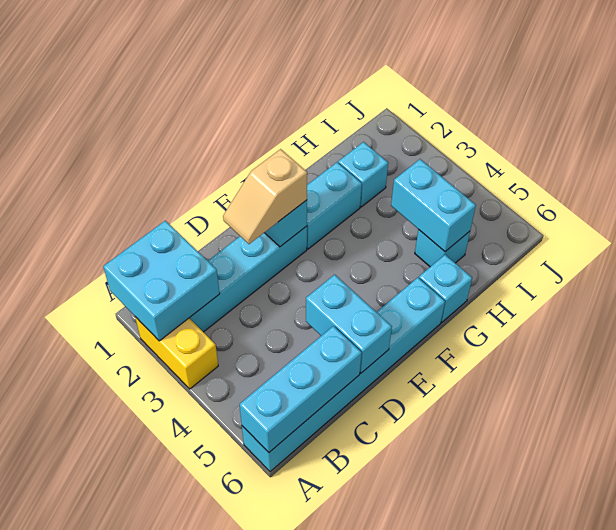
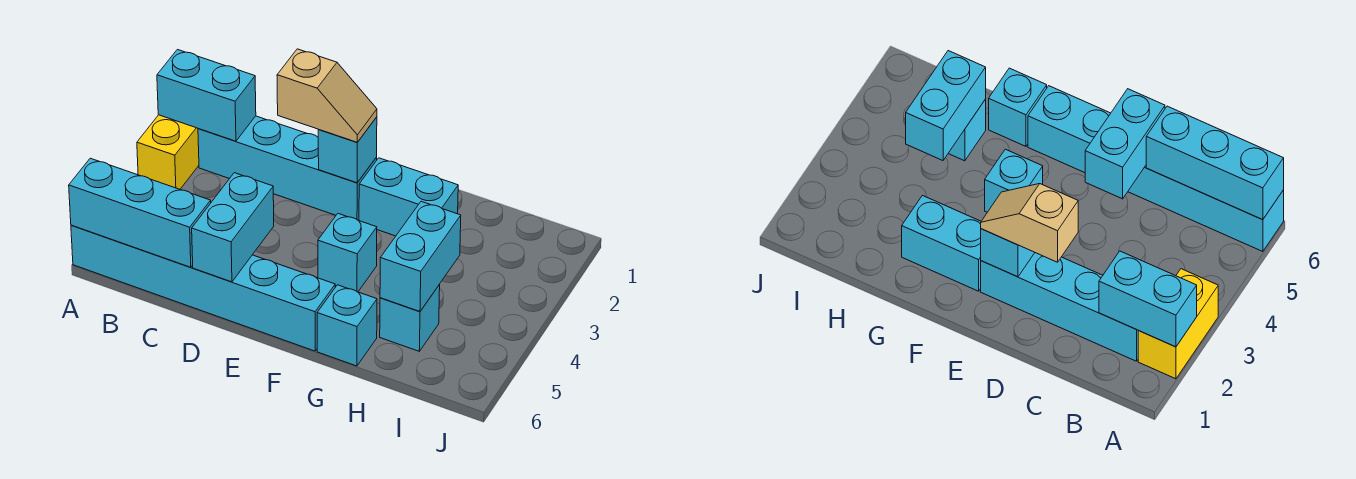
cyan 2x2 brick [103,221,220,341] -> cyan 1x2 brick [157,50,256,141]
tan 1x2 slope [223,149,307,244] -> tan 1x2 slope turned to [277,49,377,142]
cyan 1x1 brick [338,142,388,207] -> cyan 1x1 brick moved to [318,214,377,292]

